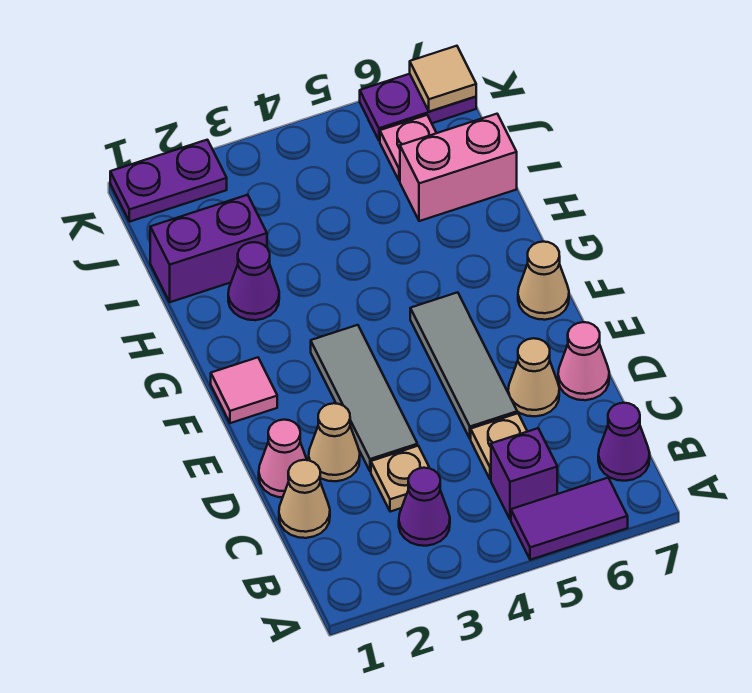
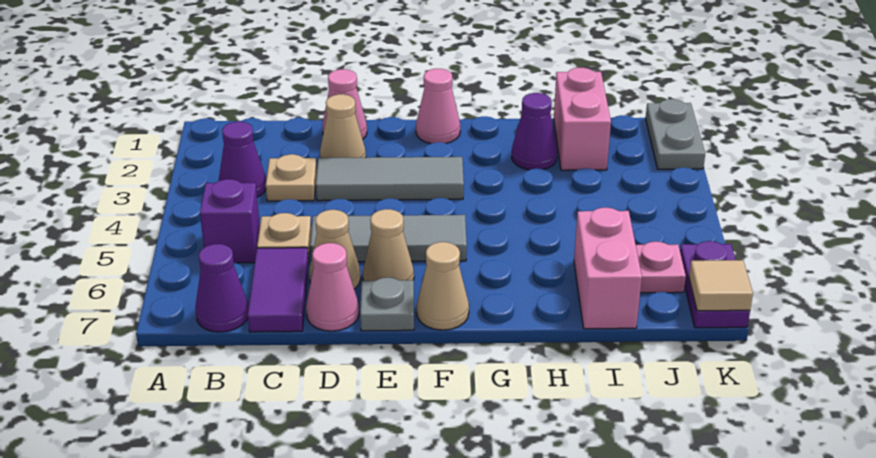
purple 1x2 tile [511,478,628,560] -> purple 1x2 tile moved to [248,248,309,332]
tan 1x1 cone [279,460,330,538] -> tan 1x1 cone moved to [363,209,414,281]
none -> grey 1x1 plate [360,278,414,331]
pink 1x1 tile [211,357,277,423] -> pink 1x1 cone [416,69,460,143]
purple 1x2 brick [150,195,267,302] -> pink 1x2 brick [554,68,611,170]
purple 1x2 plate [110,140,227,222] -> grey 1x2 plate [646,99,705,169]

